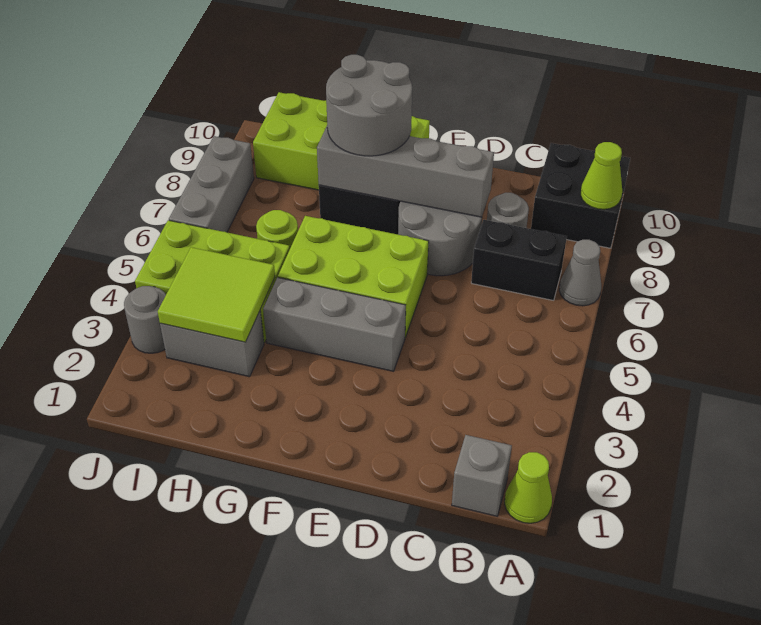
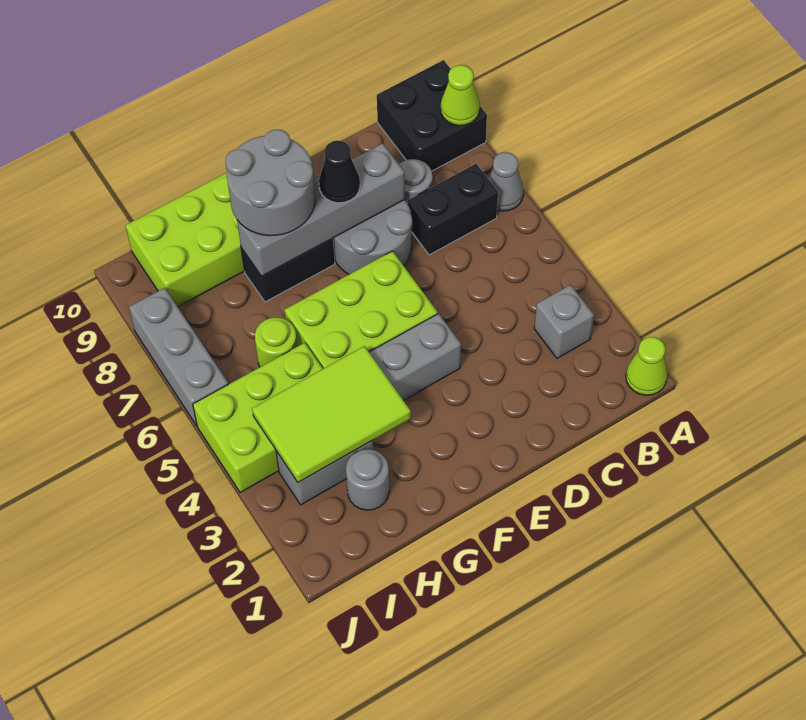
grey 1x1 brick [452,435,512,516] -> grey 1x1 brick moved to [534,285,594,358]
none -> black 1x1 cone [319,141,360,203]
lime 2x2 tile [158,247,275,342] -> lime 2x3 tile [252,346,411,482]
grey 1x1 round brick [124,286,166,353] -> grey 1x1 round brick moved to [346,449,389,510]

